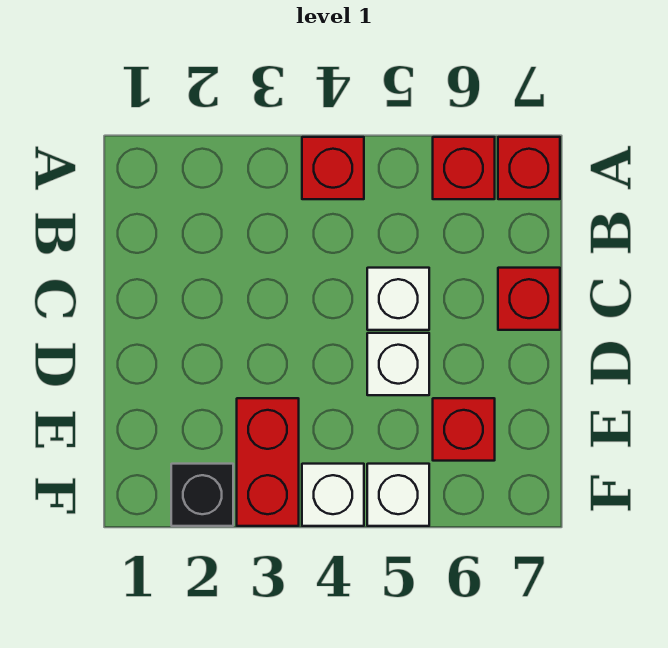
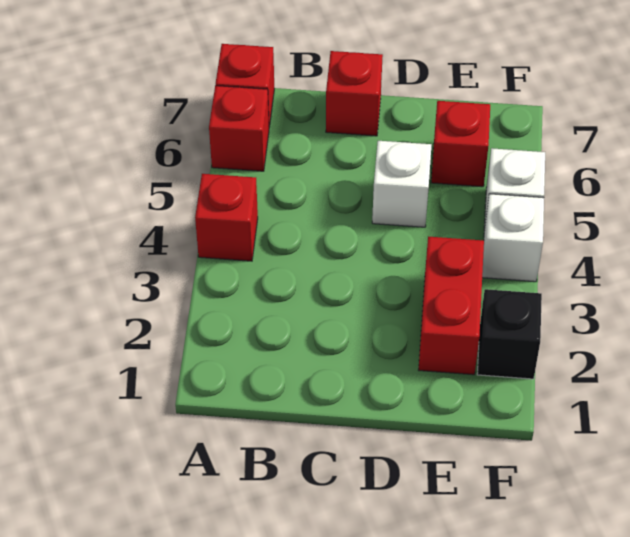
white 1x1 brick [367,268,429,330] -> none
red 1x2 brick [237,398,299,526] -> red 1x2 brick turned to [419,237,484,375]

